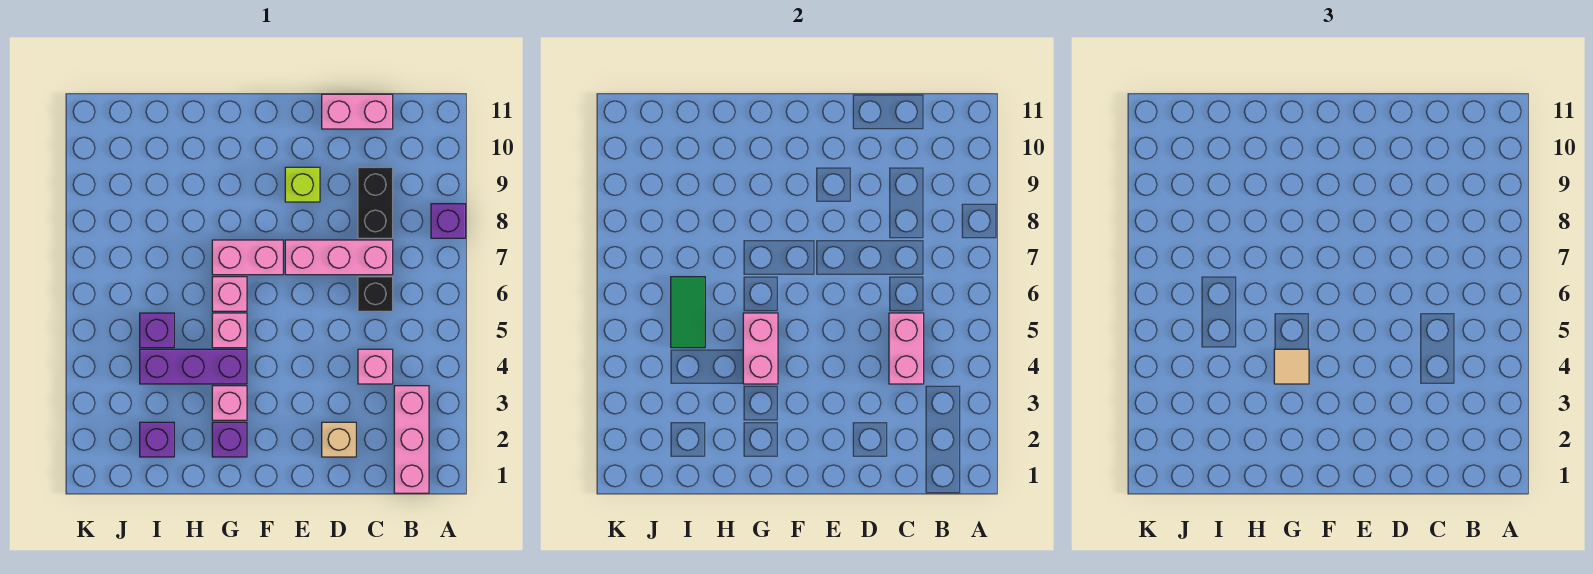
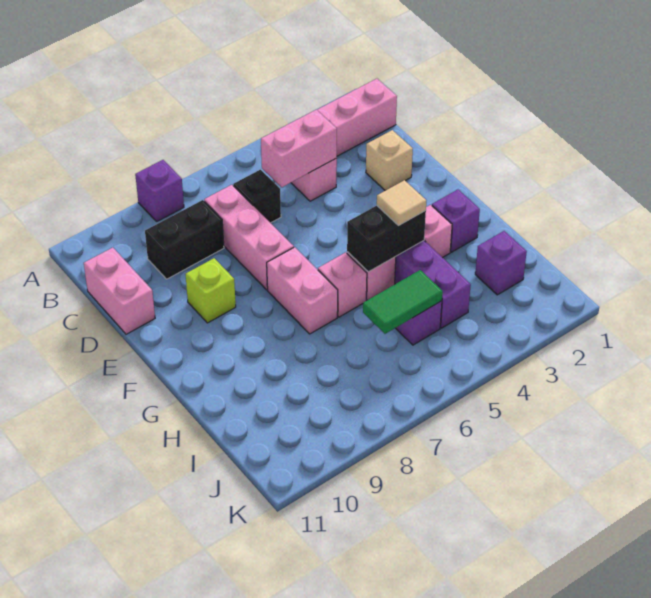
pink 1x2 brick [743,313,778,384] -> black 1x2 brick [347,206,426,272]

